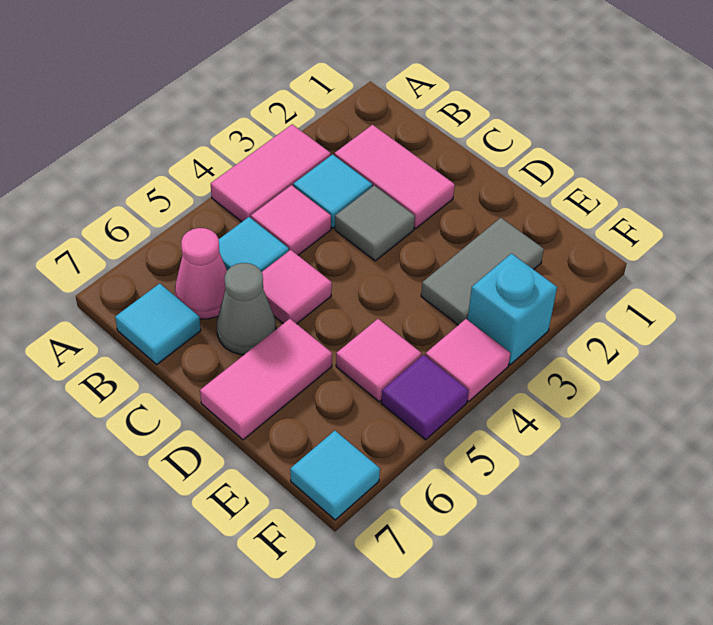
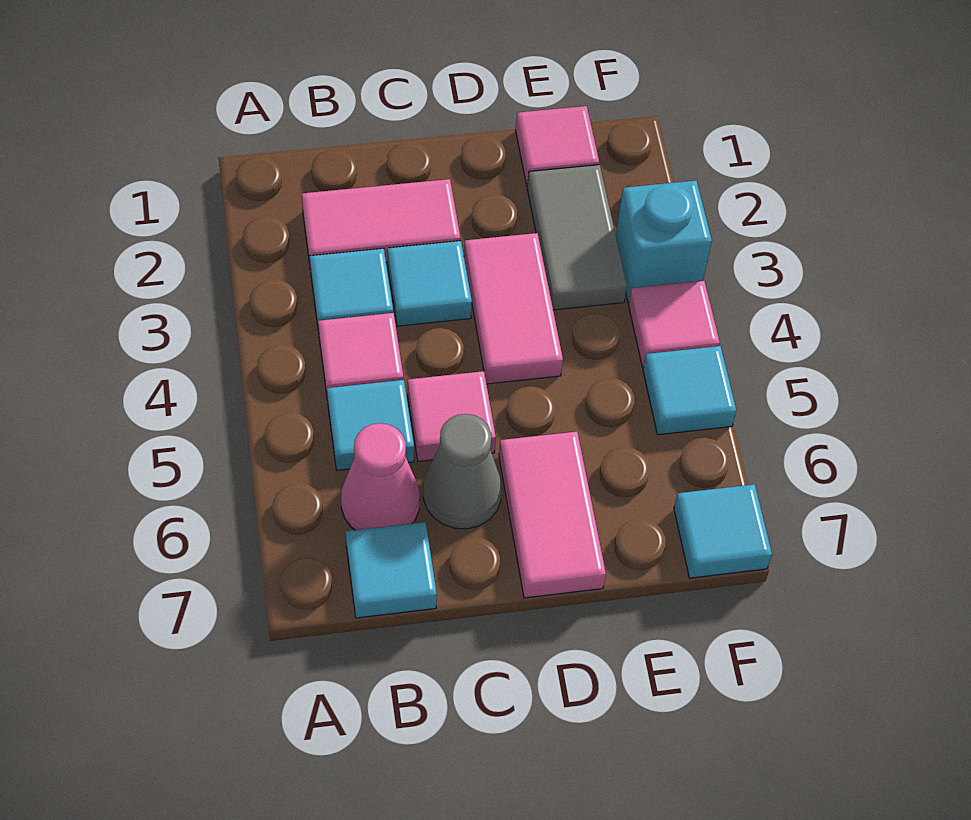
pink 1x2 tile [211,124,331,222] -> pink 1x2 tile moved to [464,233,563,384]
grey 1x1 tile [335,185,415,261] -> cyan 1x1 tile [388,241,472,326]
pink 1x1 tile [336,319,421,402] -> pink 1x1 tile moved to [516,106,599,186]
purple 1x1 tile [381,355,468,440] -> cyan 1x1 tile [643,346,736,435]

